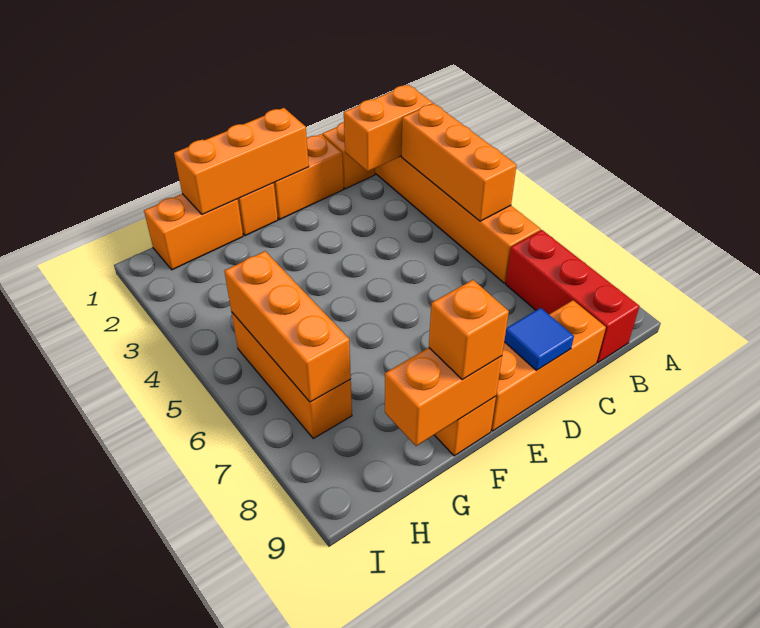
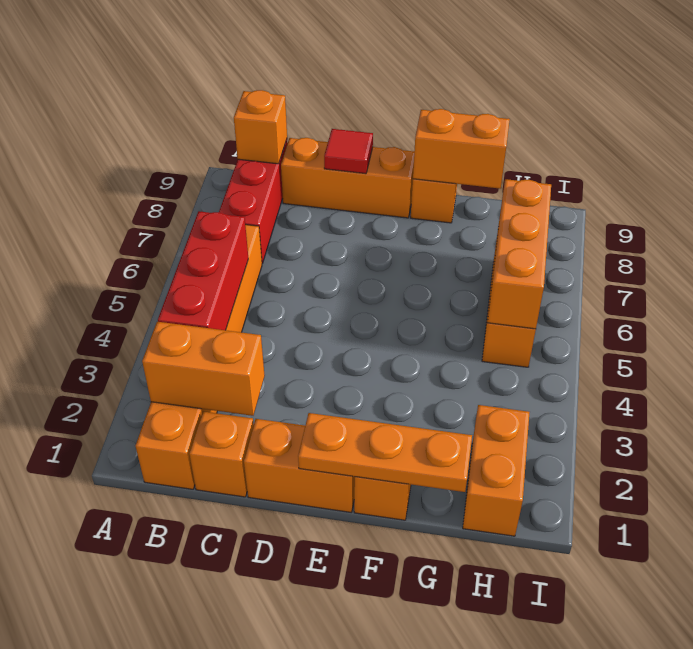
orange 1x3 brick [402,103,517,221] -> red 1x3 brick [158,211,248,330]
blue 1x1 tile [504,308,574,370] -> red 1x1 tile [324,129,373,174]
orange 1x3 brick [174,108,309,214] -> orange 1x3 plate [298,413,472,492]
orange 1x1 brick [429,280,509,380] -> orange 1x1 brick moved to [234,90,287,164]
orange 1x2 brick [144,194,243,270] -> orange 1x2 brick turned to [463,405,530,536]

